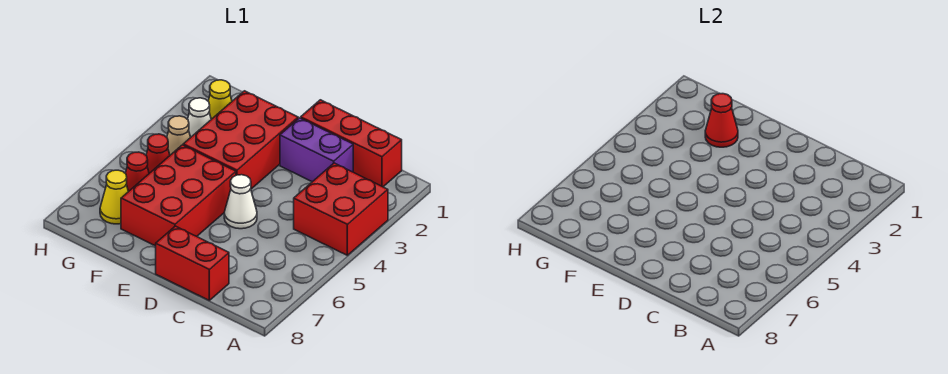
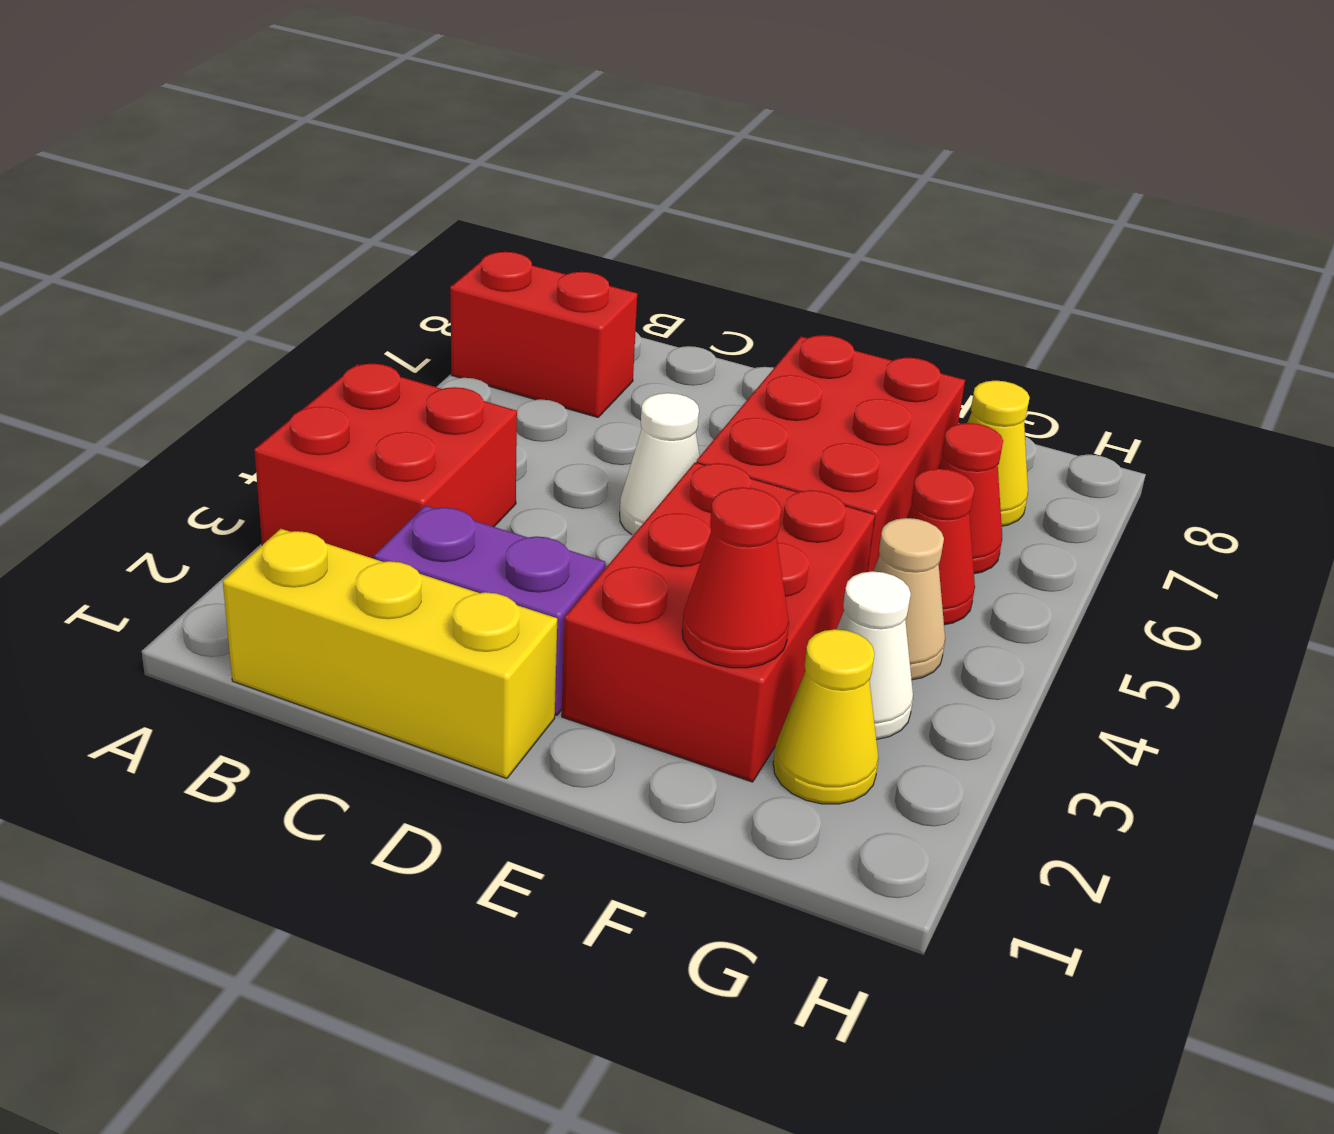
red 1x3 brick [301,100,402,187] -> yellow 1x3 brick [223,529,557,779]
red 1x2 brick [156,226,229,300] -> red 1x2 brick moved to [450,252,637,417]

